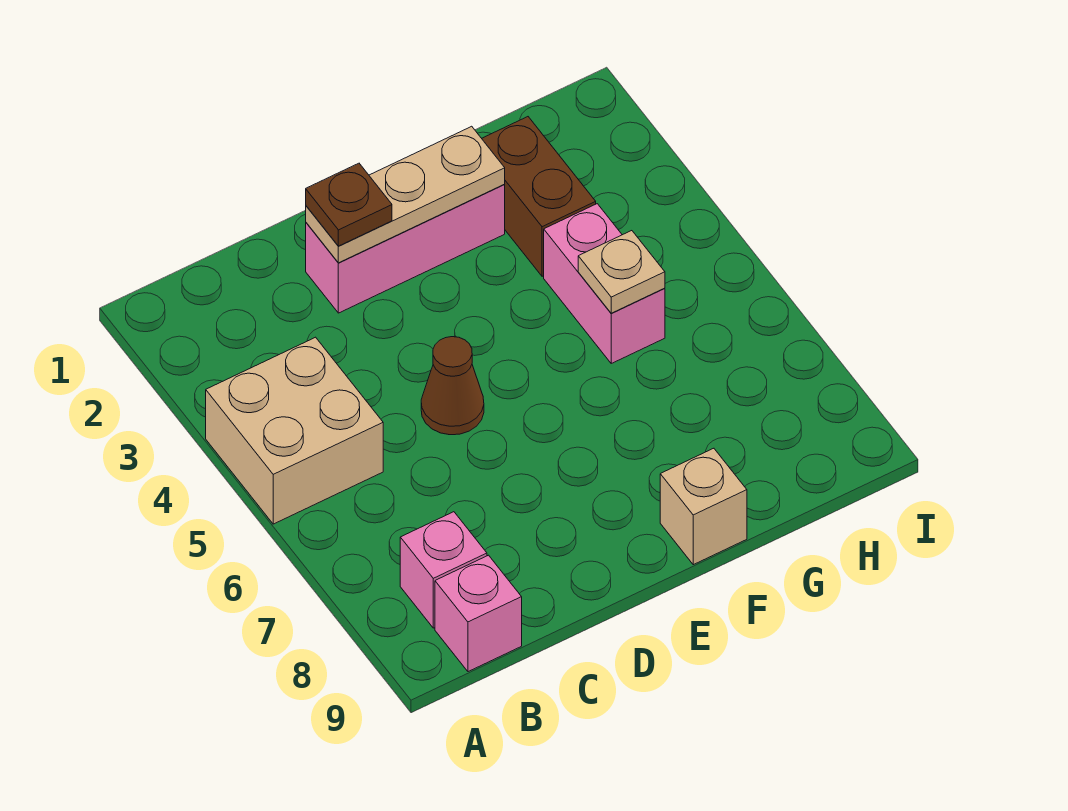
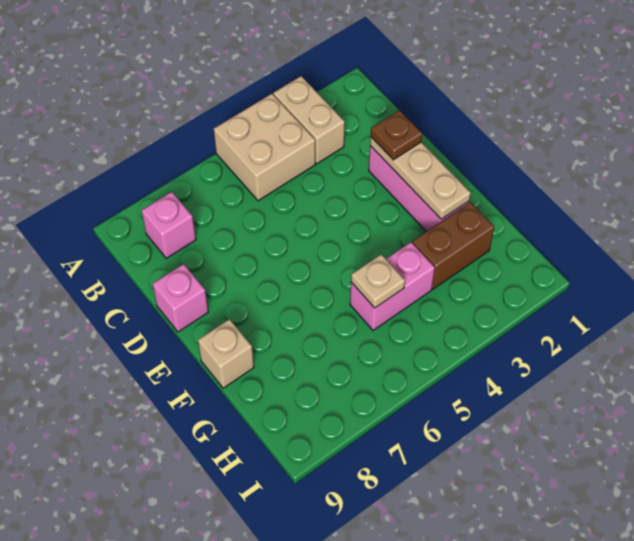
none -> tan 1x2 brick [273,76,345,164]
pink 1x1 brick [435,555,522,672] -> pink 1x1 brick moved to [153,264,208,332]
brown 1x1 cone [421,337,484,435] -> none

